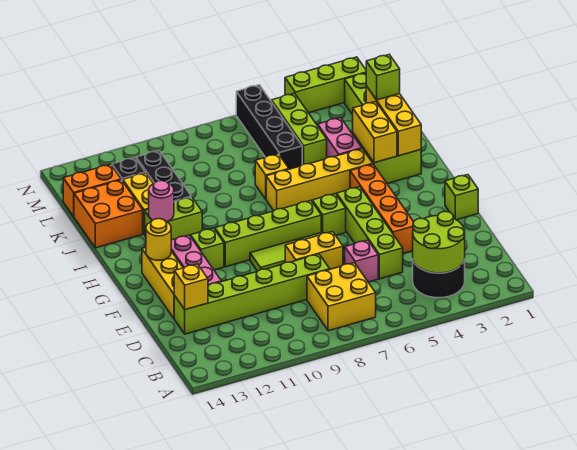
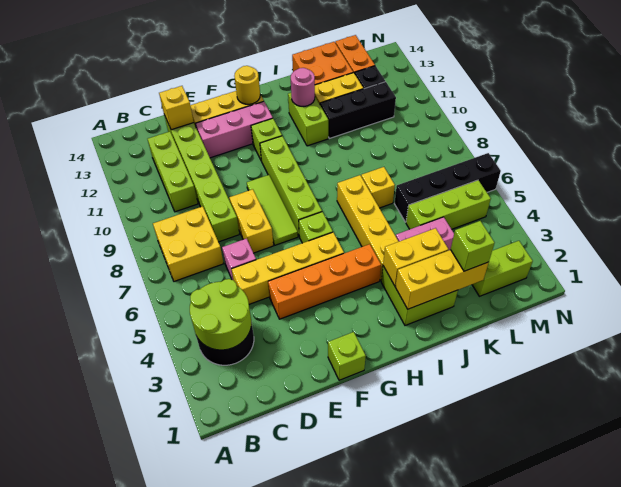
lime 1x4 brick [337,187,403,279] -> yellow 1x4 brick [232,232,344,304]
lime 1x3 brick [285,57,366,113] -> lime 1x3 brick moved to [148,132,198,212]

